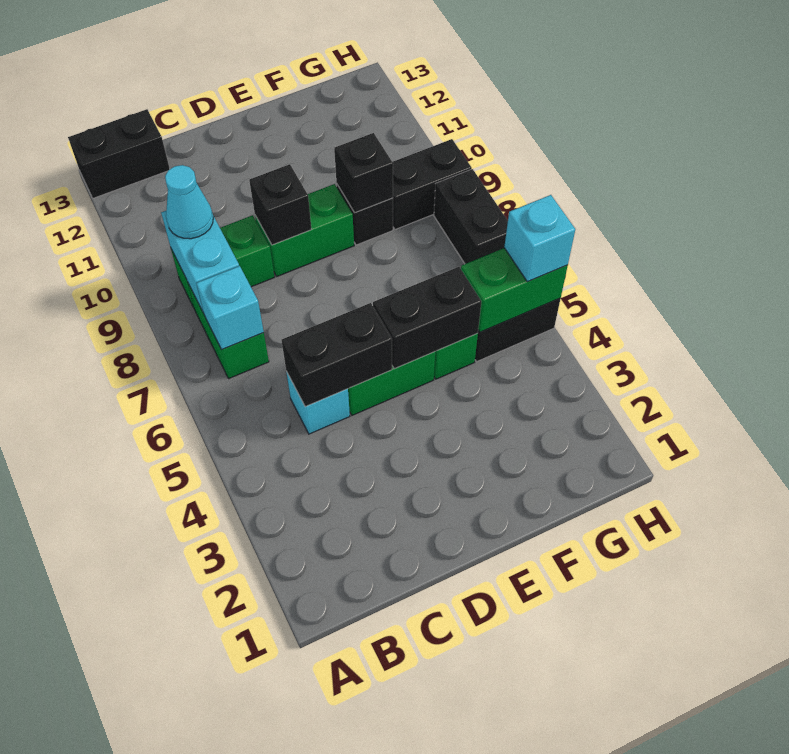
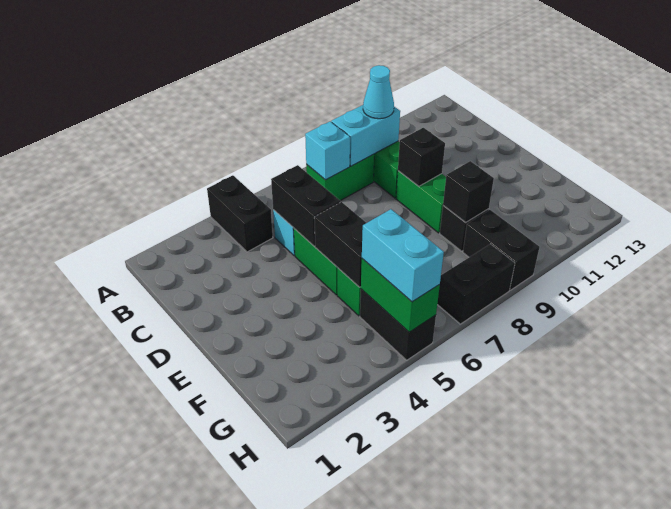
black 1x2 brick [68,109,170,198] -> black 1x2 brick moved to [207,175,273,252]
cyan 1x1 brick [504,195,575,282] -> cyan 1x2 brick [362,209,444,302]

